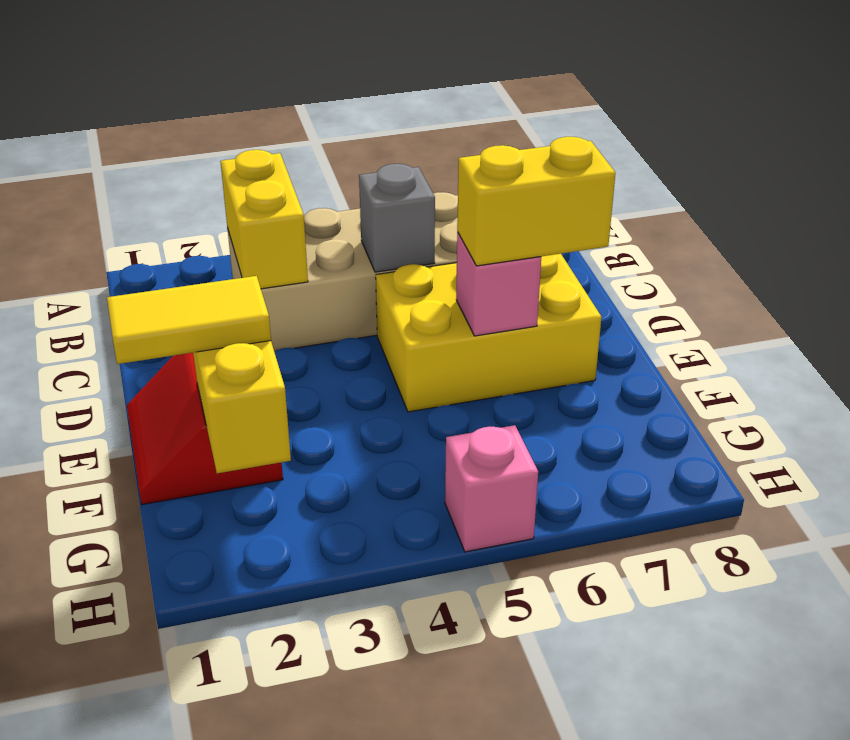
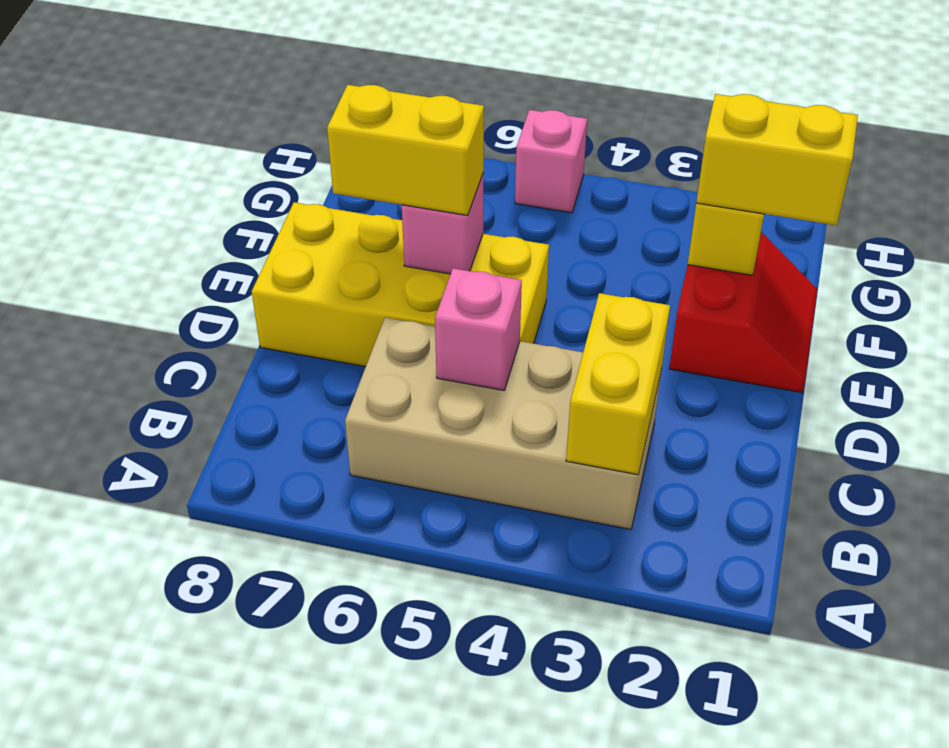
grey 1x1 brick [359,164,435,272] -> pink 1x1 brick [435,268,522,390]
yellow 2x3 brick [376,254,602,412] -> yellow 2x4 brick [252,202,549,367]
yellow 1x2 tile [107,276,271,364] -> yellow 1x2 brick [696,94,858,225]

